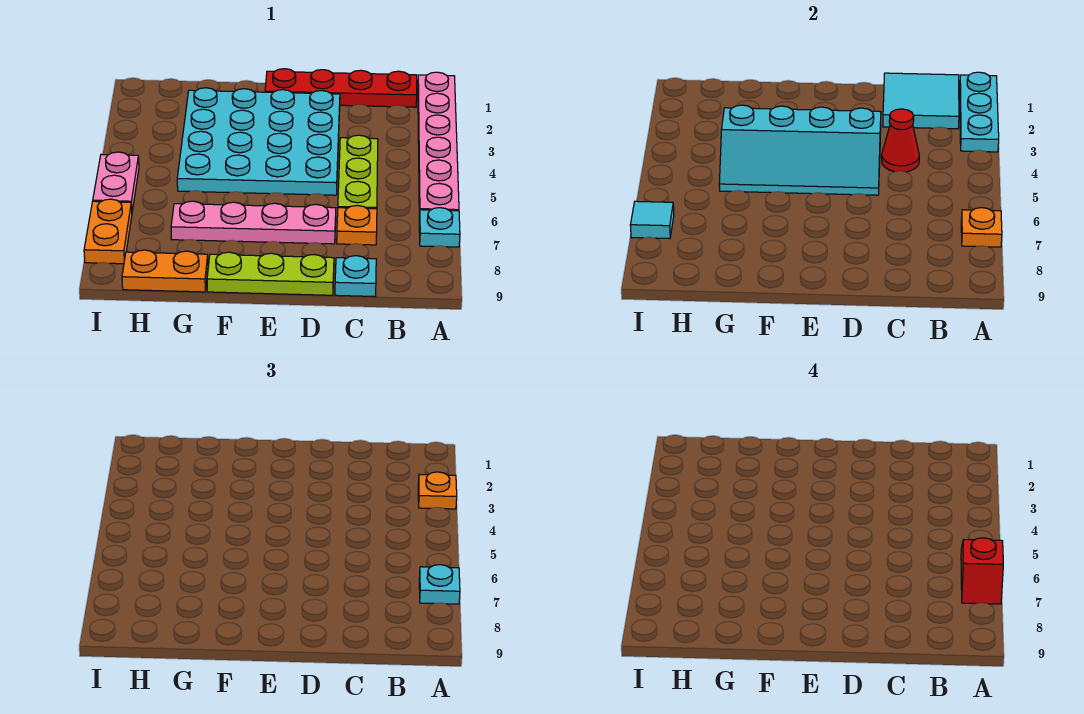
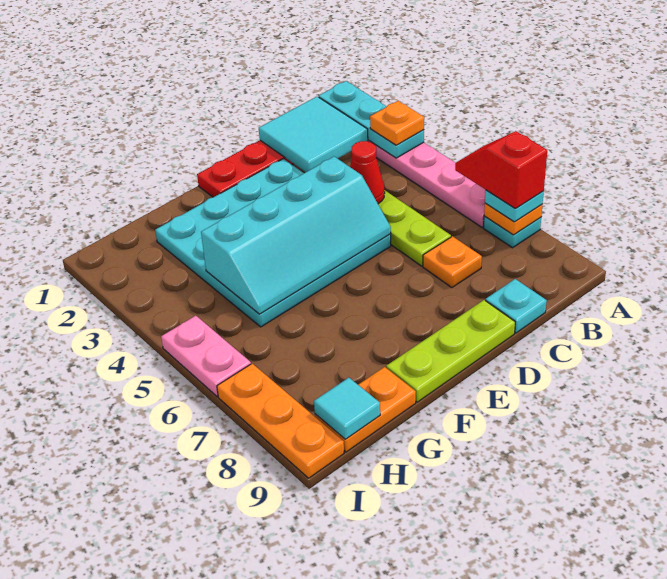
pink 1x4 plate [171,201,336,244] -> none
orange 1x2 plate [84,199,132,264] -> orange 1x3 plate [217,364,344,478]
cyan 1x1 tile [630,201,674,239] -> cyan 1x1 tile moved to [314,378,380,439]

